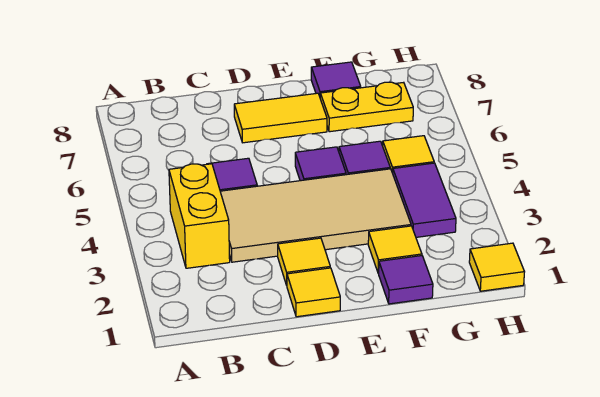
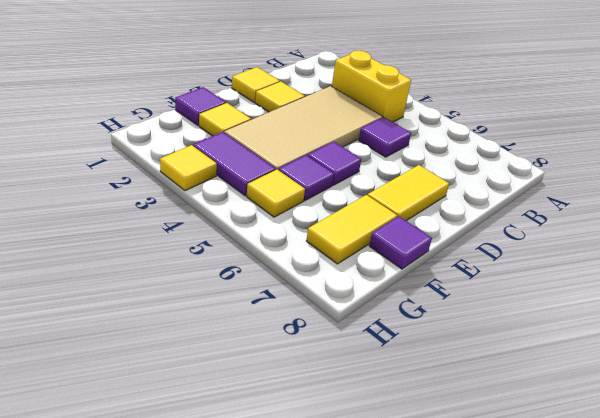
yellow 1x2 plate [320,82,413,132] -> yellow 1x2 tile [306,195,397,264]
yellow 1x1 tile [469,243,524,291] -> yellow 1x1 tile moved to [160,145,217,191]

